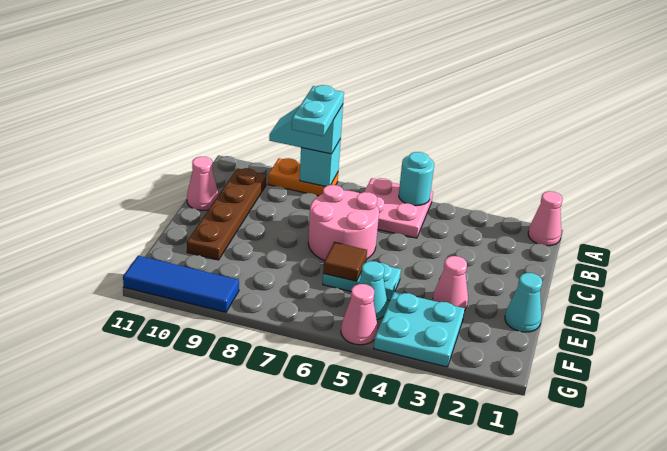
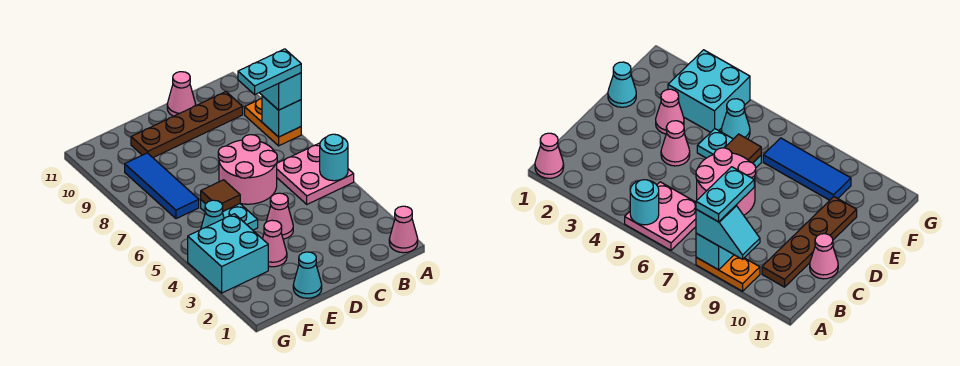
cyan 2x2 plate [374,292,465,367] -> cyan 2x2 brick [188,214,268,293]
pink 1x1 cone [341,284,378,345] -> pink 1x1 cone moved to [266,193,293,239]
blue 1x3 tile [123,256,239,312] -> blue 1x3 tile moved to [125,153,199,219]

